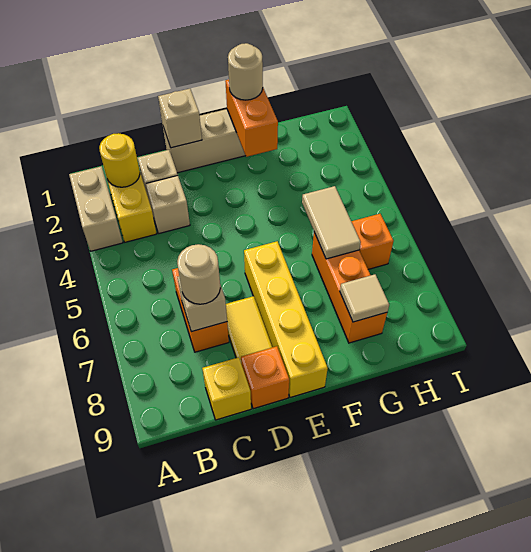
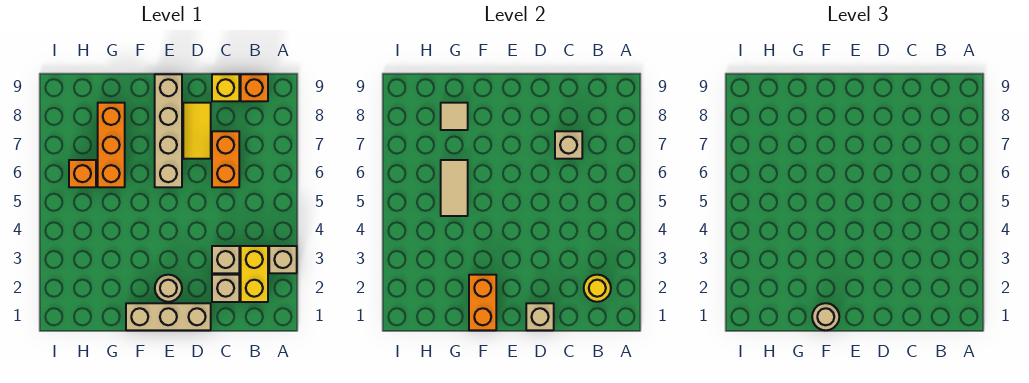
tan 1x2 brick [69,166,123,251] -> tan 1x1 brick [269,246,297,273]
tan 1x1 round brick [177,244,220,304] -> tan 1x1 round brick moved to [155,275,182,302]
orange 1x1 brick [241,346,289,409] -> orange 1x1 brick moved to [241,74,268,101]
yellow 1x4 brick [244,241,328,398] -> tan 1x4 brick [155,74,182,187]

